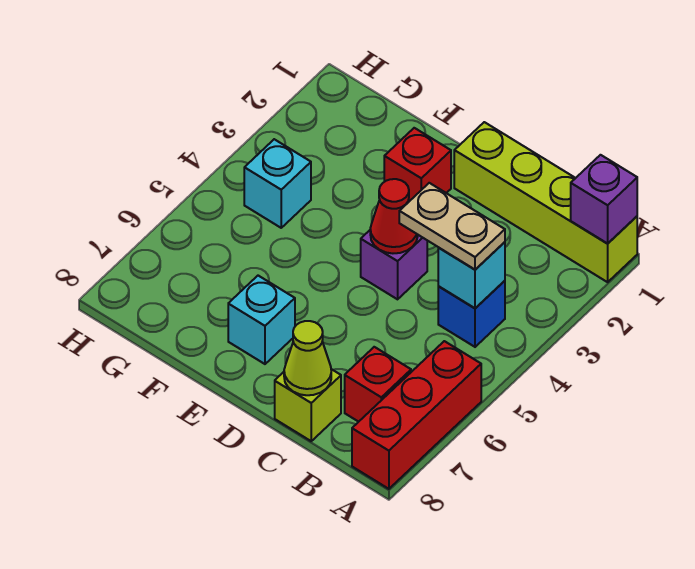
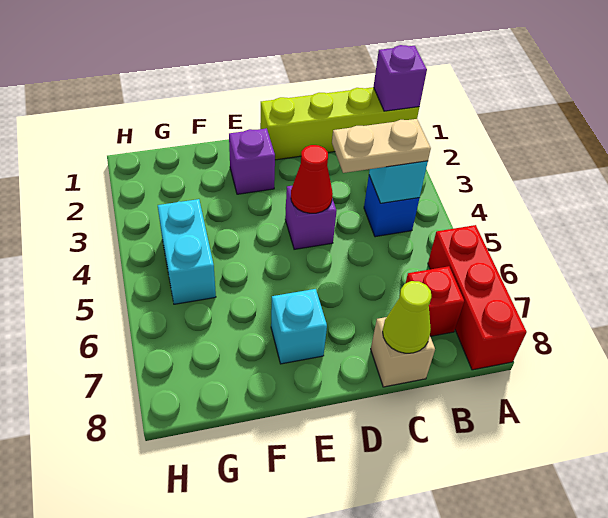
lime 1x1 brick [275,369,341,441] -> tan 1x1 brick [371,317,435,387]
red 1x1 brick [384,128,451,201] -> purple 1x1 brick [229,128,275,194]
cyan 1x1 brick [244,139,311,228] -> cyan 1x2 brick [158,199,216,304]

